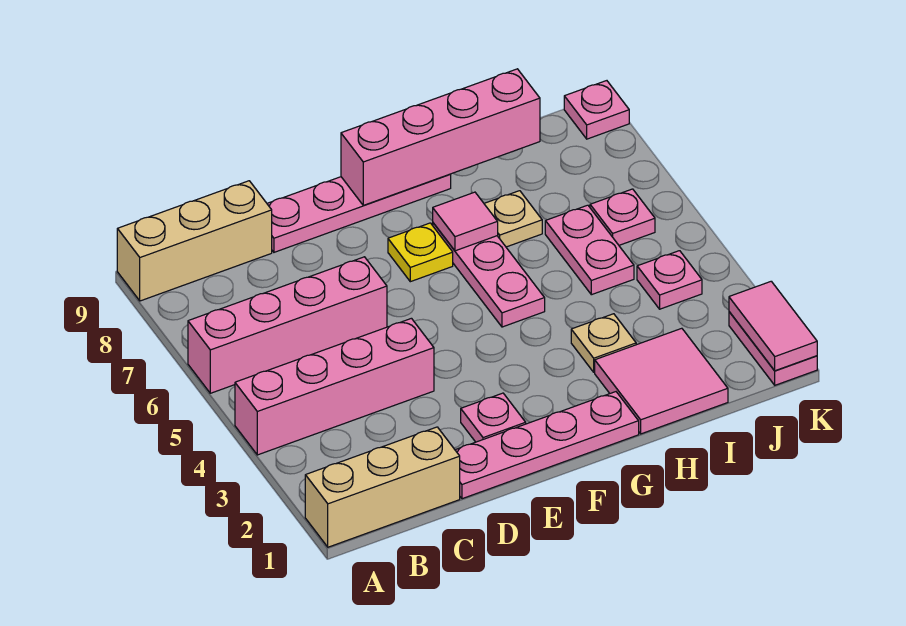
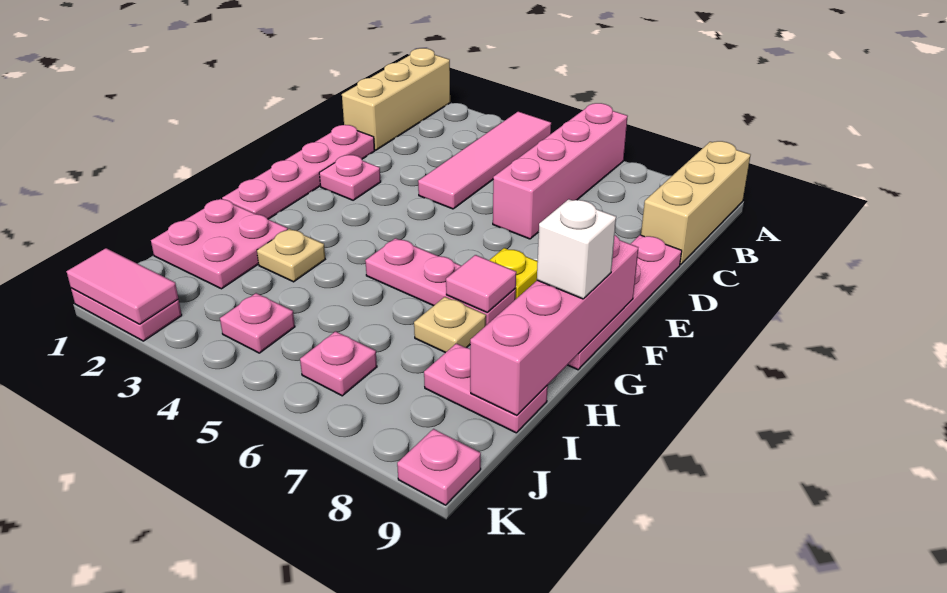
pink 1x4 brick [235,318,434,455] -> pink 1x4 tile [418,112,551,209]
none -> white 1x1 brick [537,199,616,299]
pink 2x2 tile [595,328,728,434] -> pink 2x2 plate [151,199,288,289]
pink 1x2 plate [545,205,634,295] -> pink 1x2 plate moved to [424,344,548,433]

